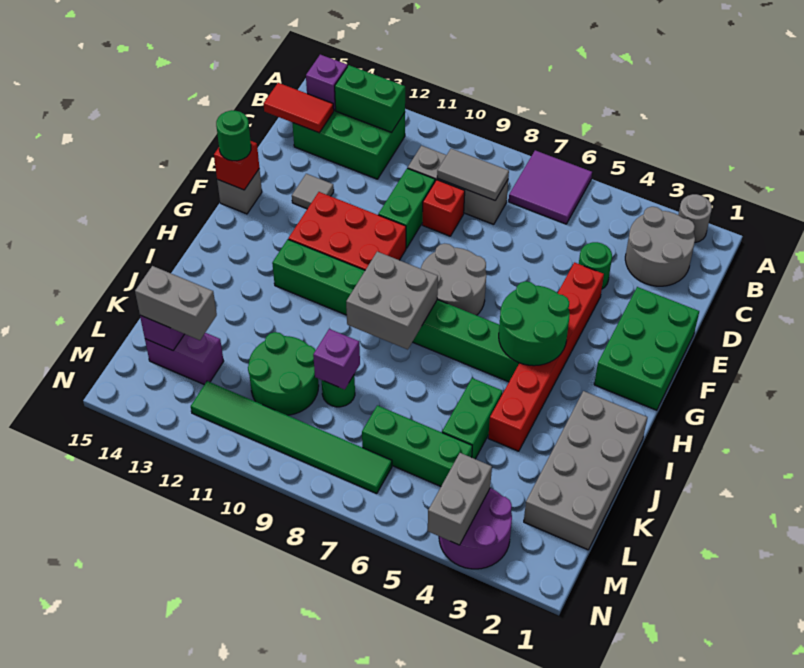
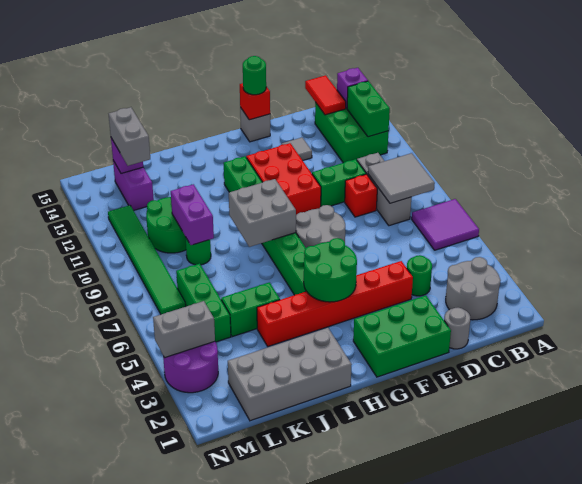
grey 1x1 round brick [678,194,712,243] -> grey 1x1 round brick moved to [444,308,470,349]
grey 1x2 tile [437,149,509,200] -> grey 2x2 tile [368,153,435,203]
purple 1x1 brick [313,329,360,389] -> purple 1x2 brick [171,184,214,245]

